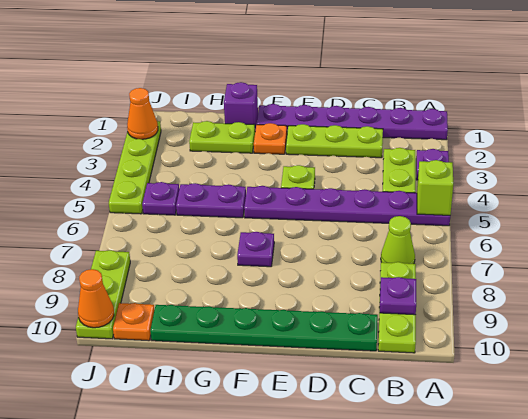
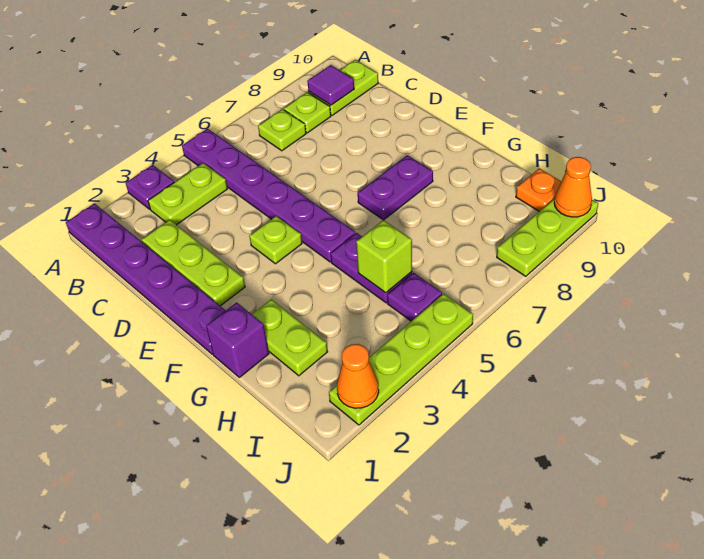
lime 1x1 brick [417,160,453,215] -> lime 1x1 brick moved to [356,220,412,293]
lime 1x1 cone [381,216,415,264] -> lime 1x1 plate [258,109,306,151]
purple 1x1 plate [380,277,416,315] -> purple 1x1 tile [307,65,354,105]
green 1x6 plate [150,305,378,351] -> none
orange 1x1 plate [254,123,287,154] -> none
purple 1x1 plate [237,232,274,267] -> purple 1x2 plate [358,155,433,220]

